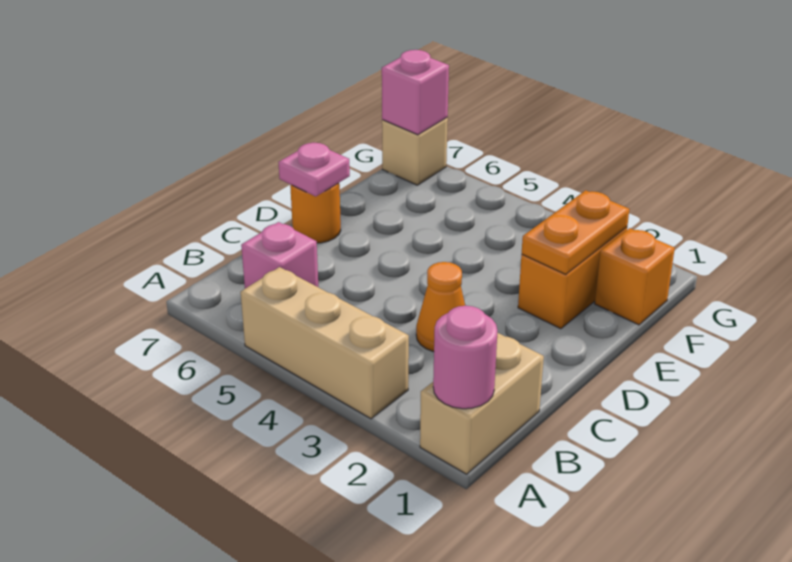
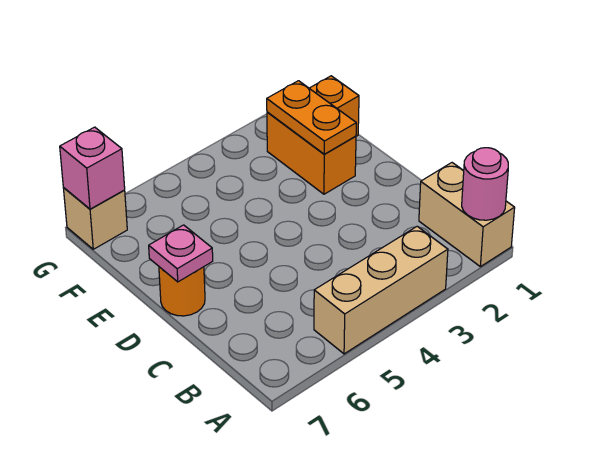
pink 1x1 brick [241,222,318,288] -> none
orange 1x1 cone [416,262,465,352] -> none

